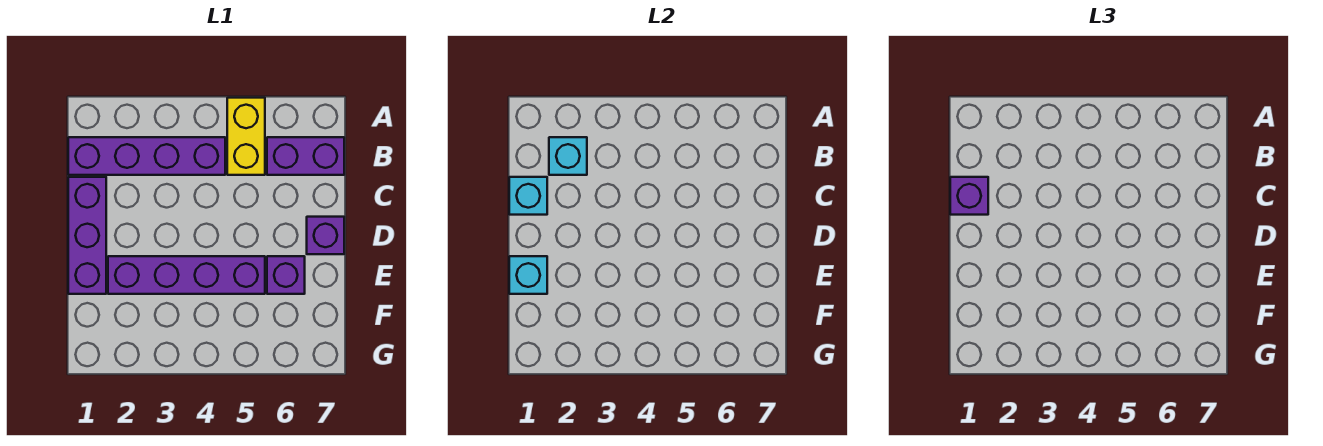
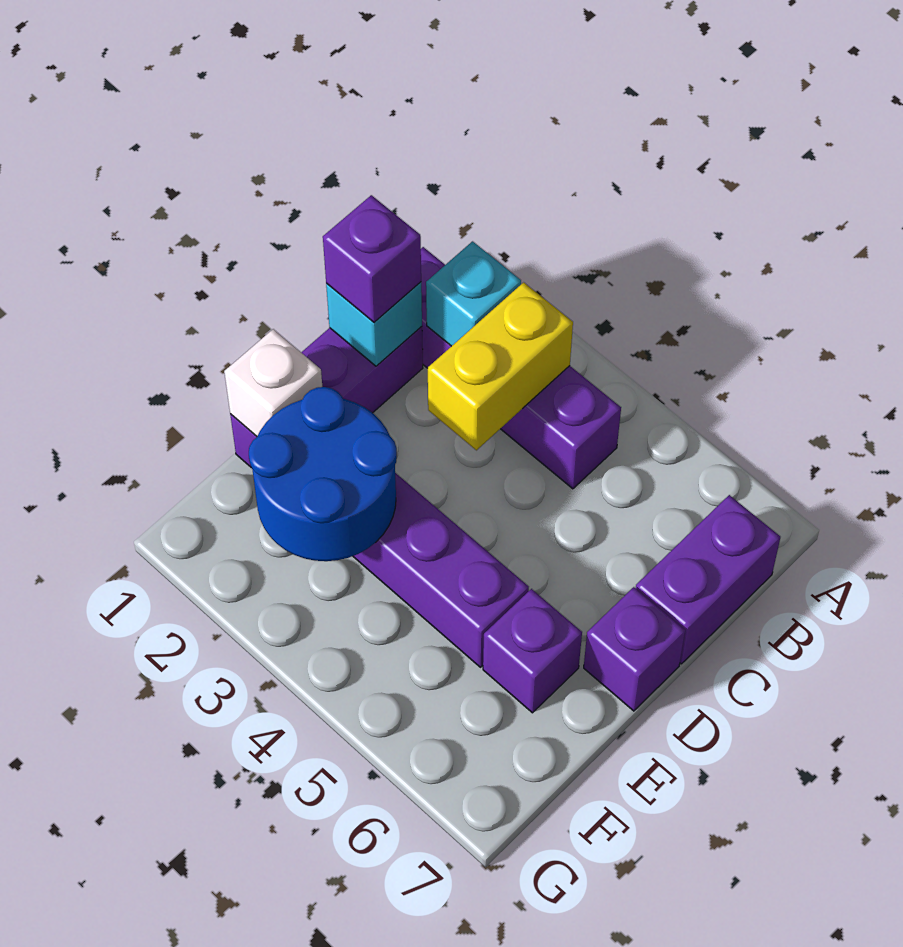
yellow 1x2 brick [227,98,265,175] -> yellow 1x2 brick moved to [428,282,573,450]
purple 1x2 brick [267,137,344,175] -> purple 1x2 brick turned to [636,495,780,664]
cyan 1x1 brick [509,256,547,294] -> white 1x1 brick [224,329,322,436]
none -> blue 2x2 round brick [249,387,397,561]

